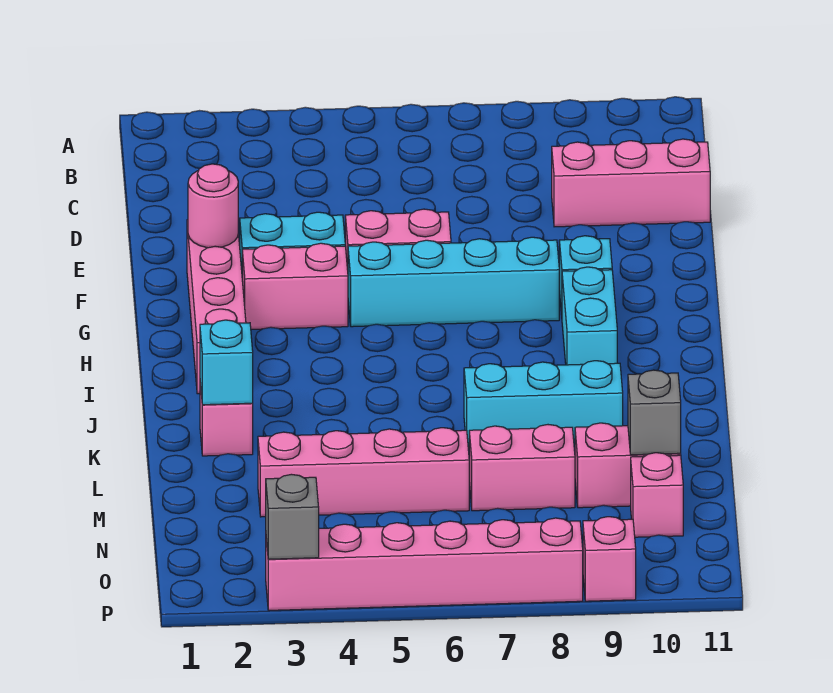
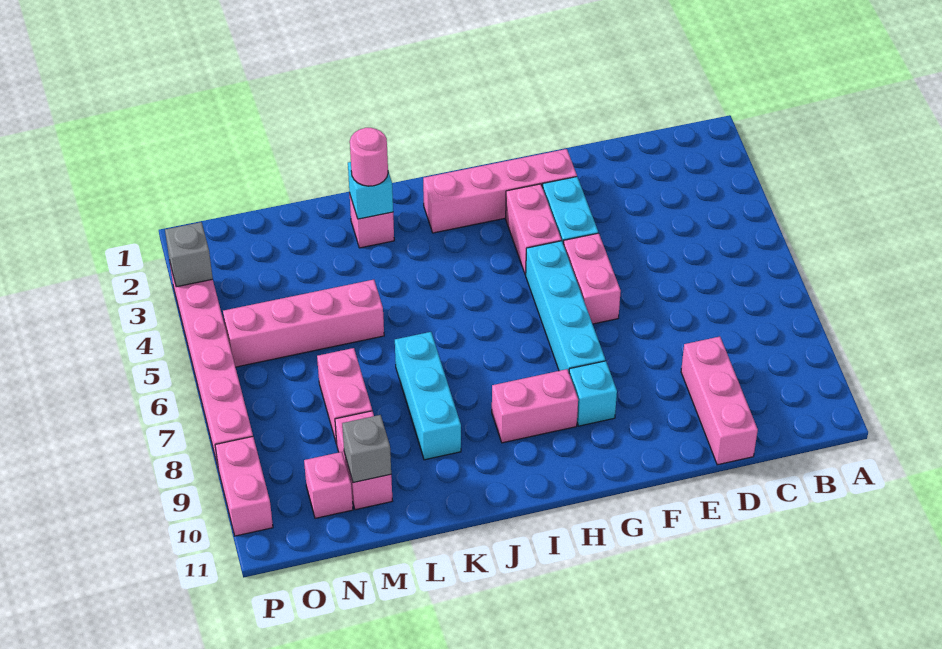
pink 1x1 round brick [188,164,238,248] -> pink 1x1 round brick moved to [350,128,388,186]
cyan 1x2 brick [562,267,617,365] -> pink 1x2 brick [492,369,578,443]
pink 1x4 brick [258,428,469,517] -> pink 1x4 brick turned to [223,280,384,367]
pink 1x1 brick [583,517,636,601] -> pink 1x2 brick [215,437,273,536]

